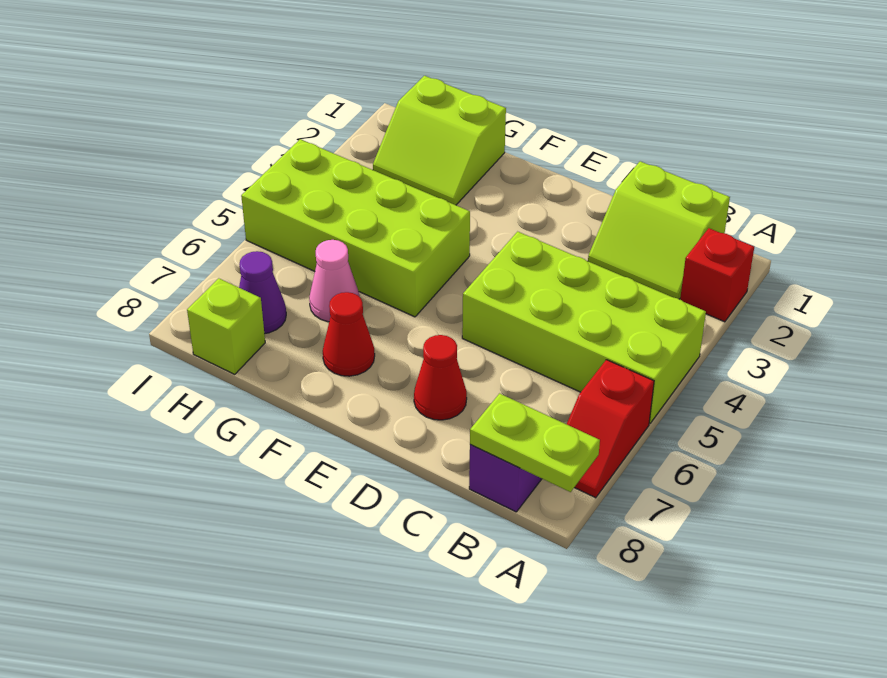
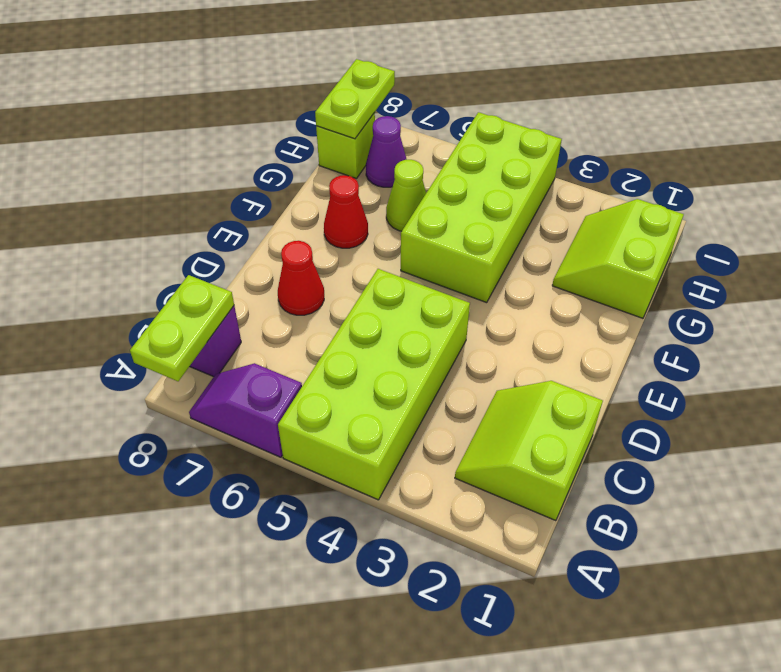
red 1x1 brick [680,228,754,322] -> none
red 1x2 slope [567,360,654,498] -> purple 1x2 slope [189,363,302,457]
pink 1x1 cone [309,240,360,322] -> lime 1x1 cone [386,160,426,231]
none -> lime 1x2 plate [315,59,395,139]

